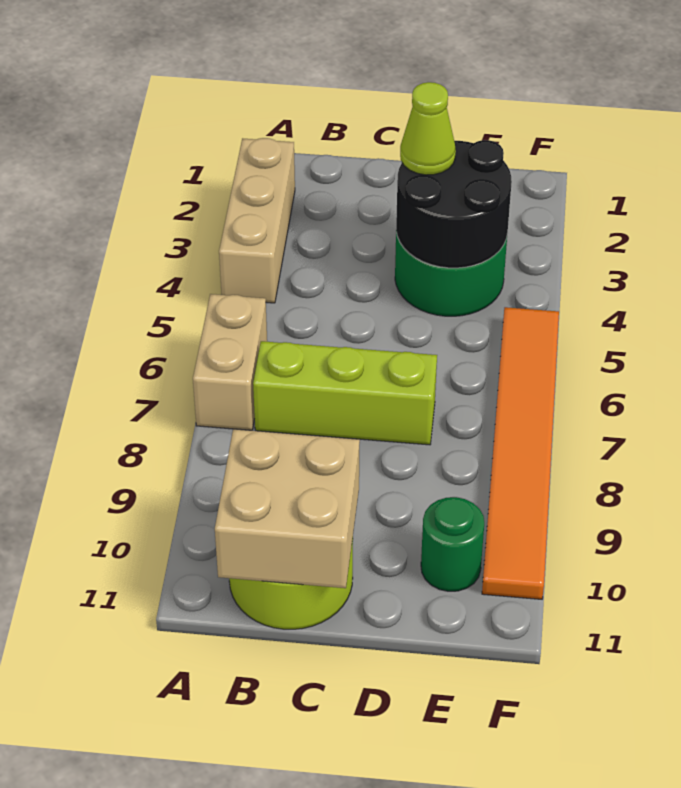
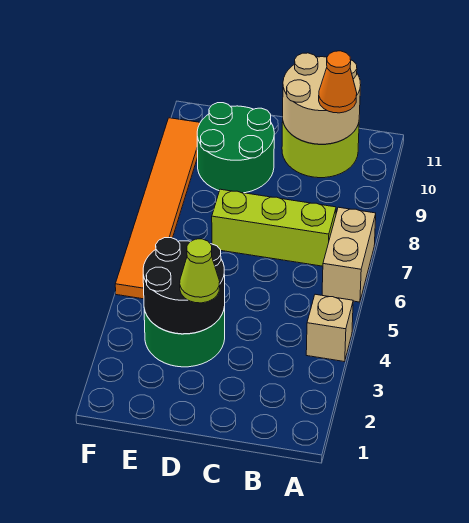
tan 1x3 brick [219,138,295,303] -> tan 1x1 brick [306,294,353,362]
tan 2x2 brick [215,429,360,588] -> tan 2x2 round brick [283,53,361,144]
none -> orange 1x1 cone [319,51,357,113]
green 1x1 round brick [421,497,484,591] -> green 2x2 round brick [197,103,274,193]

